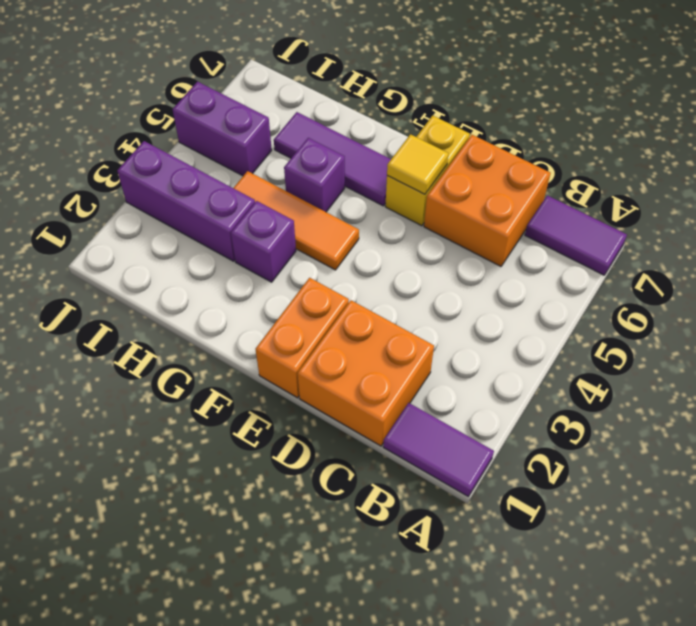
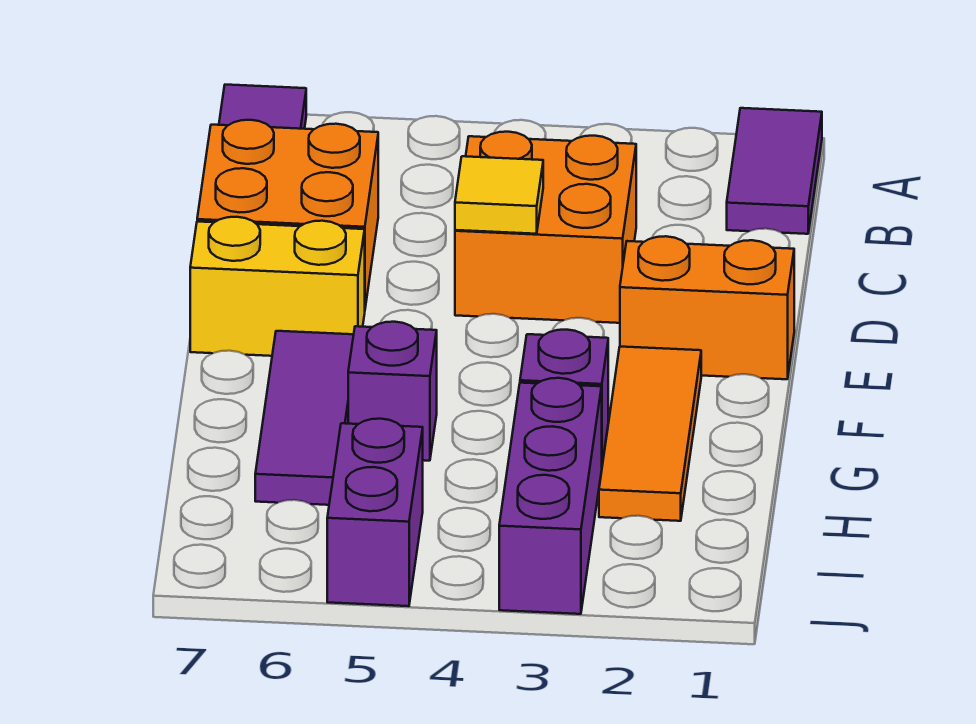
orange 2x2 brick [298,300,434,446] -> orange 2x2 brick moved to [455,132,636,323]
yellow 1x1 tile [387,134,449,194] -> yellow 1x1 tile moved to [455,156,543,234]
orange 1x3 tile [234,171,359,270] -> orange 1x3 tile moved to [599,347,701,521]

